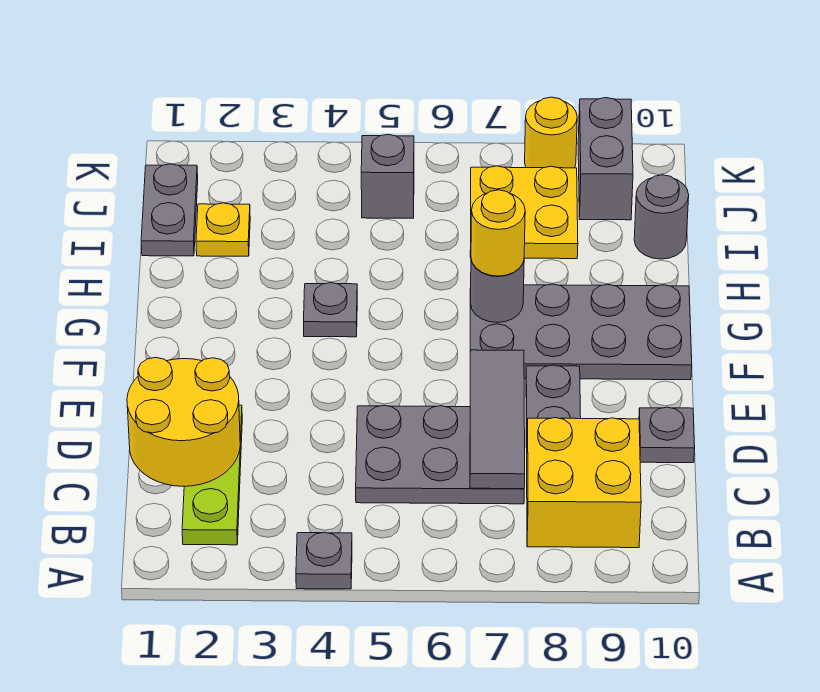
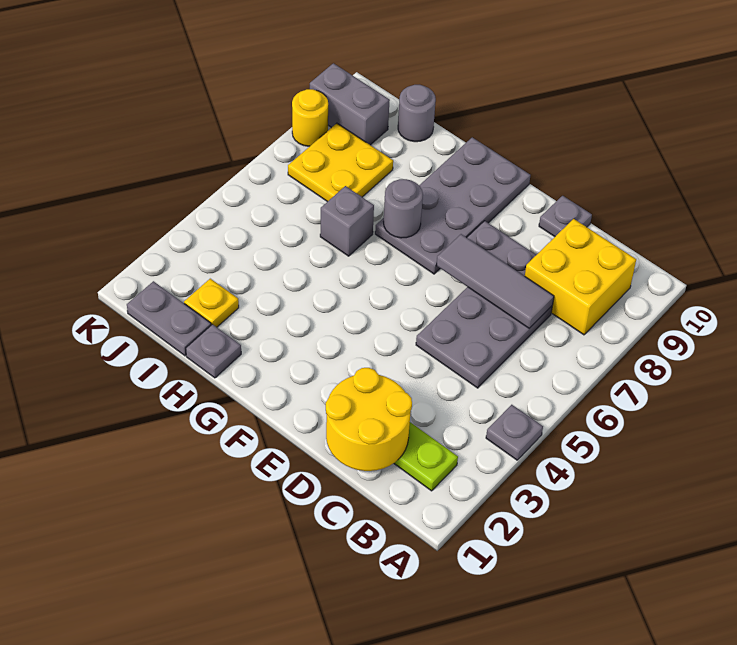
grey 1x1 plate [304,283,357,337] -> grey 1x1 plate moved to [186,324,241,378]
yellow 1x1 round brick [471,190,525,276] -> none
grey 1x1 brick [361,134,414,218] -> grey 1x1 brick moved to [320,186,374,256]

